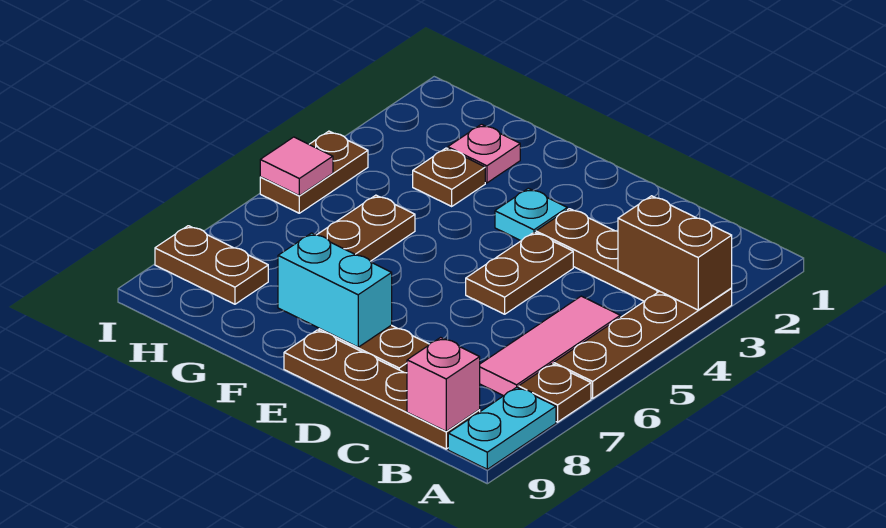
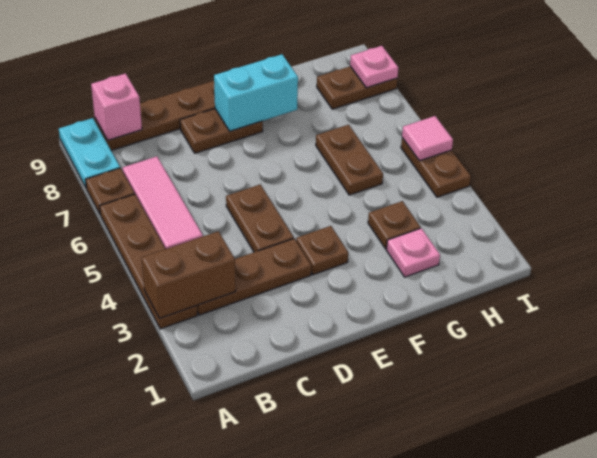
cyan 1x1 plate [495,188,567,241] -> brown 1x1 plate [296,226,348,275]
none -> pink 1x1 plate [350,46,398,88]

